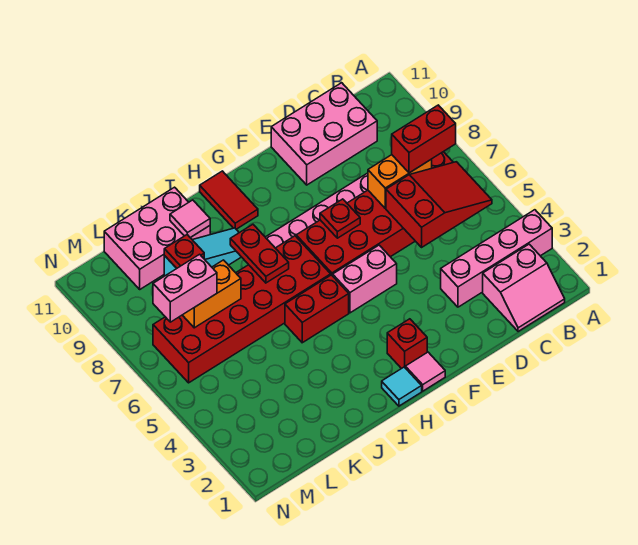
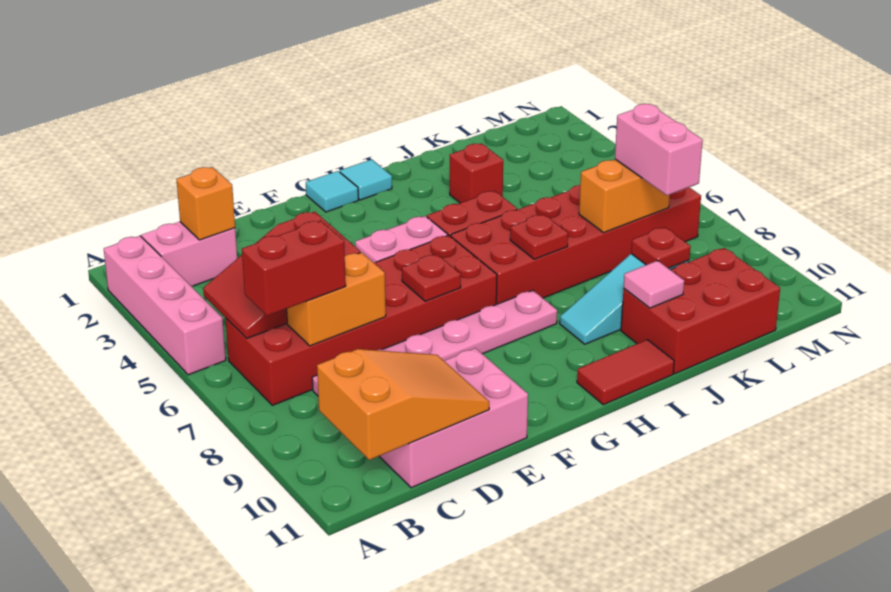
pink 1x4 brick [441,210,552,307] -> pink 1x4 brick turned to [104,236,226,375]
none -> orange 2x3 slope [317,349,489,460]
none -> orange 1x1 brick [176,167,235,240]
pink 1x1 tile [405,352,445,391] -> cyan 1x1 tile [306,171,358,212]
red 1x1 brick [387,319,427,369] -> red 1x1 brick moved to [450,143,503,203]
red 1x2 tile [200,171,258,229] -> red 1x2 tile turned to [577,340,674,405]
red 1x2 plate [230,224,289,283] -> red 1x1 plate [510,214,568,259]
pink 2x3 brick [104,187,210,289] -> red 2x3 brick [621,248,780,374]
pink 1x2 brick [153,254,217,322] -> pink 1x2 brick turned to [615,104,703,195]

